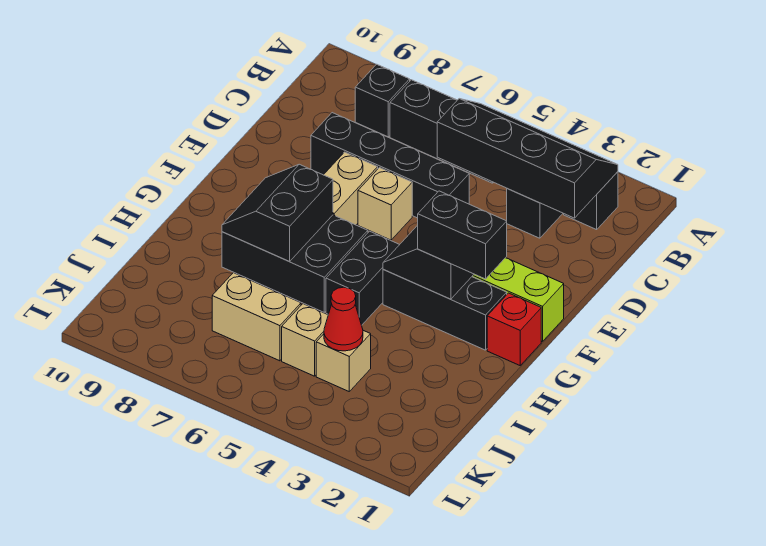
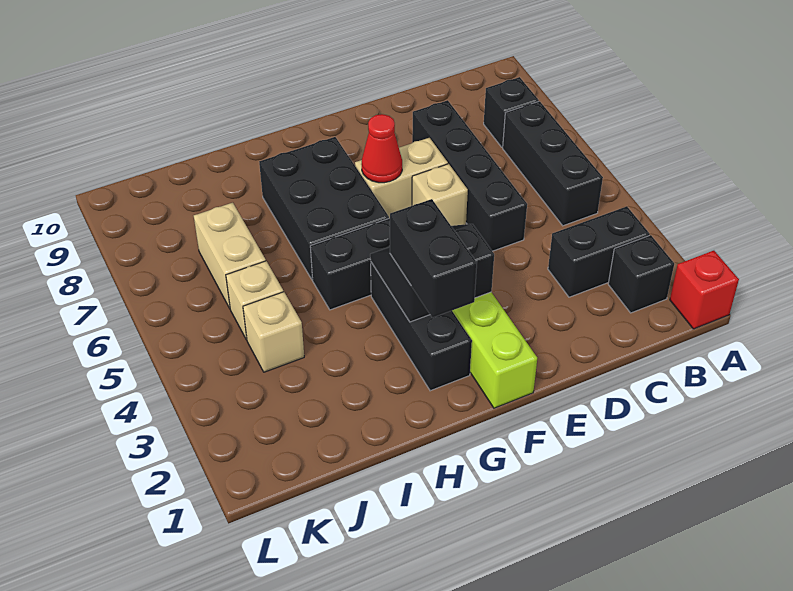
black 2x4 slope [437,99,618,218] -> none
red 1x1 brick [487,293,541,365] -> red 1x1 brick moved to [670,251,739,329]
black 2x2 slope [222,164,333,262] -> none
red 1x1 cone [324,287,363,351] -> red 1x1 cone moved to [362,114,402,183]

